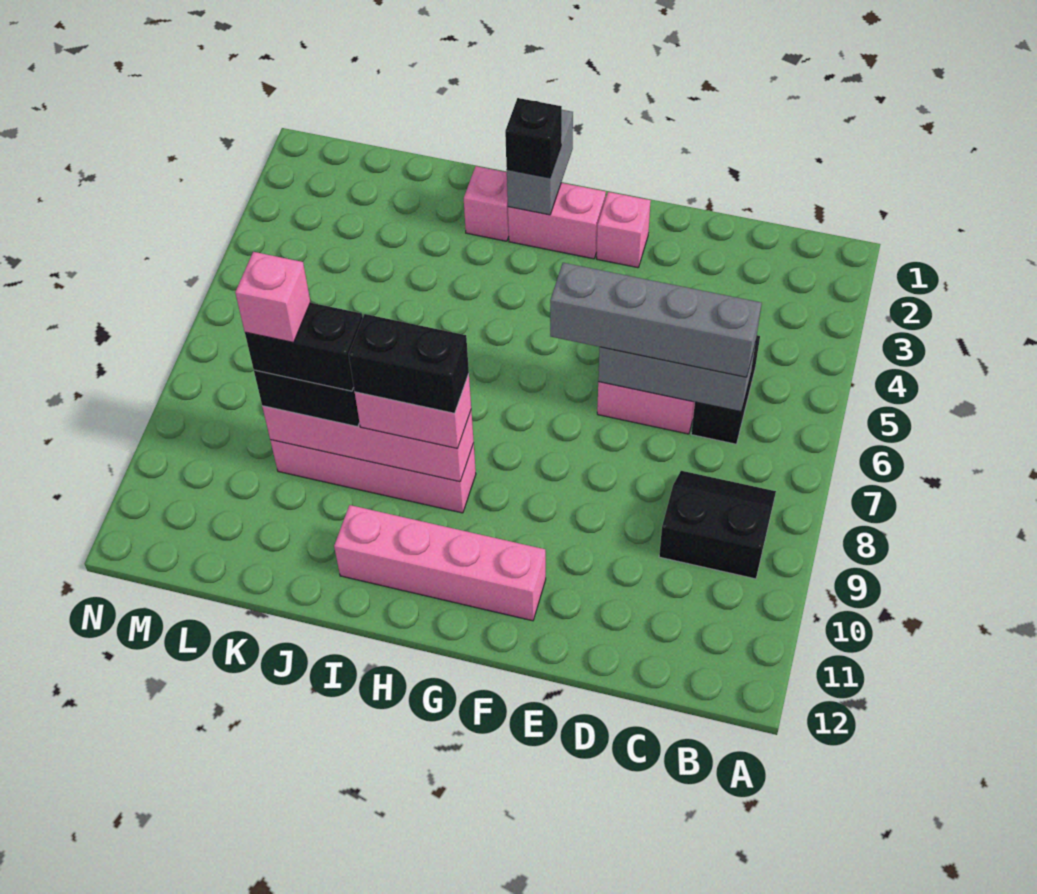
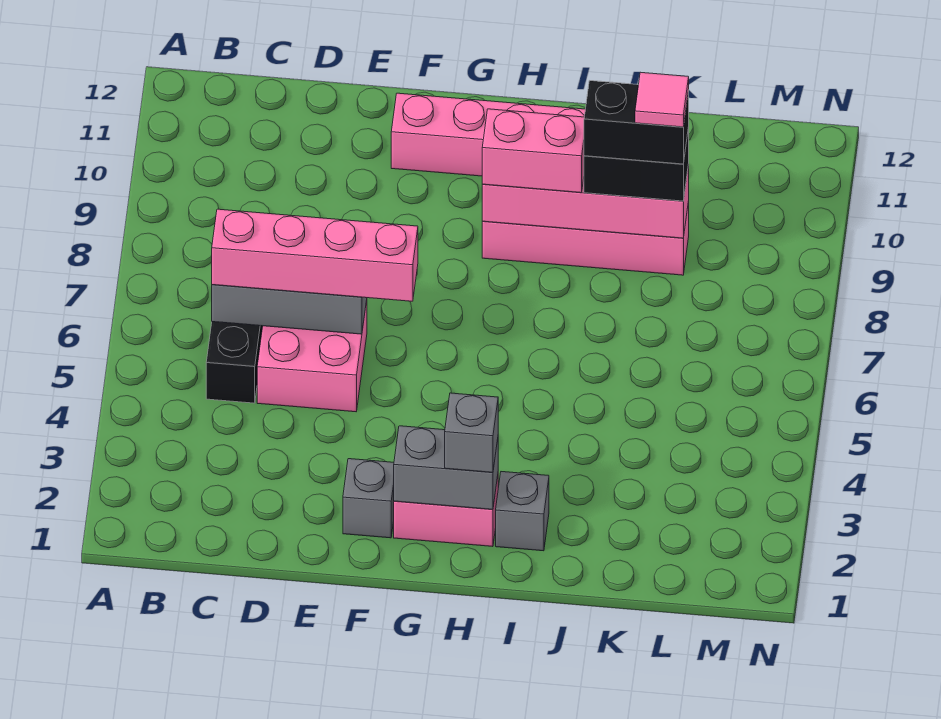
black 2x2 slope [659,471,776,579] -> none
grey 1x4 brick [550,263,762,377] -> pink 1x4 brick [212,209,418,301]
pink 1x1 brick [597,192,651,268] -> grey 1x1 brick [343,459,394,538]
grey 1x2 brick [507,110,573,215] -> grey 1x2 brick turned to [394,426,498,509]
black 1x1 brick [505,98,562,178] -> grey 1x1 brick [445,393,498,472]
black 1x2 brick [349,314,469,413] -> none
pink 1x1 brick [464,166,509,241] -> grey 1x1 brick [496,472,549,551]
pink 1x1 brick [235,252,310,342] -> pink 1x1 tile [635,72,689,127]

